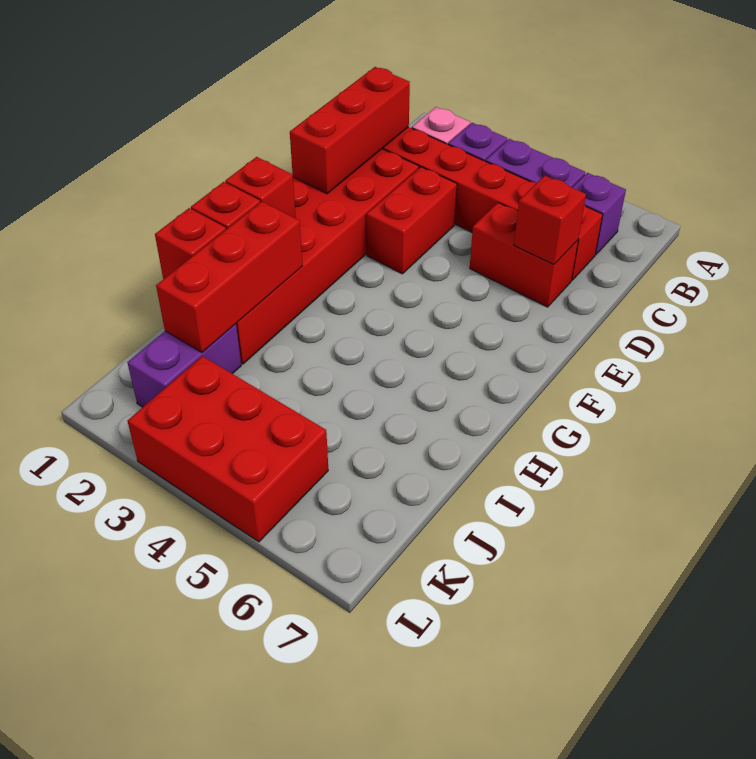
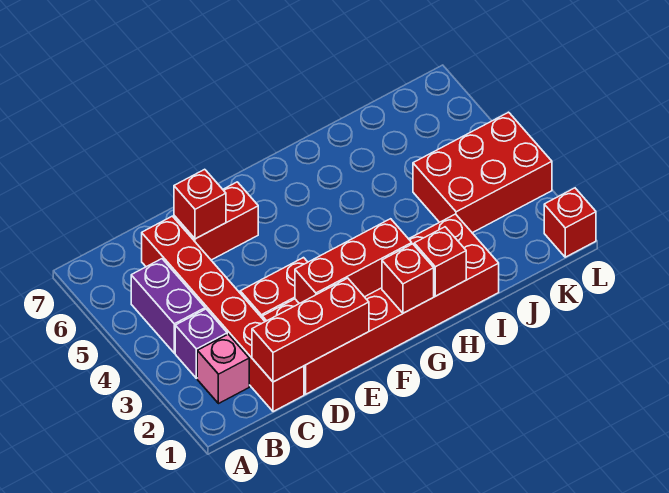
purple 1x1 brick [572,173,626,255] -> none
red 1x2 brick [470,203,578,307] -> red 1x2 brick turned to [174,182,258,260]
red 1x3 brick [156,202,302,352] -> red 1x3 brick moved to [295,219,412,304]
red 1x1 brick [155,208,226,279] -> red 1x1 brick moved to [544,188,596,257]
purple 1x2 brick [127,324,241,407] -> none
red 2x3 brick [128,356,328,542] -> red 2x3 brick turned to [413,112,552,233]

